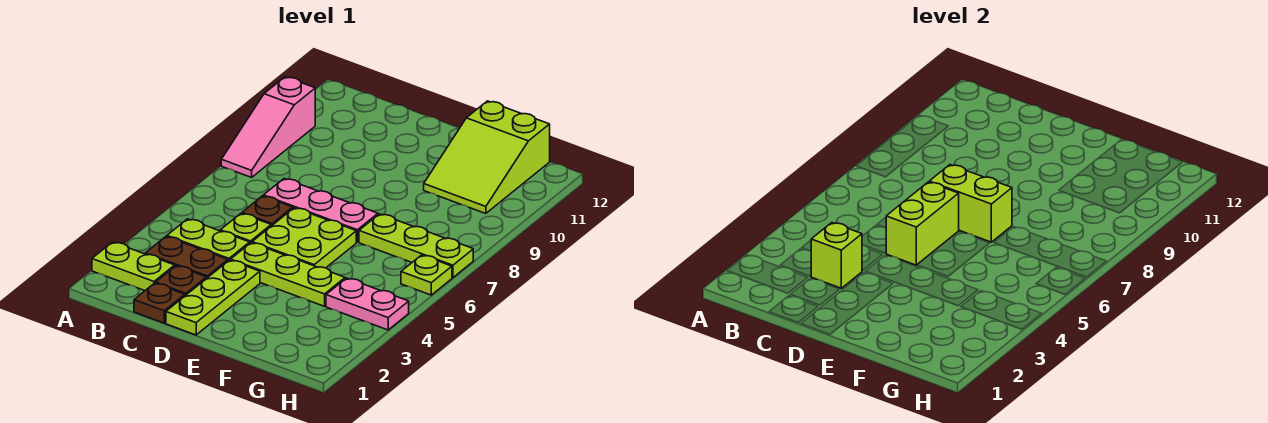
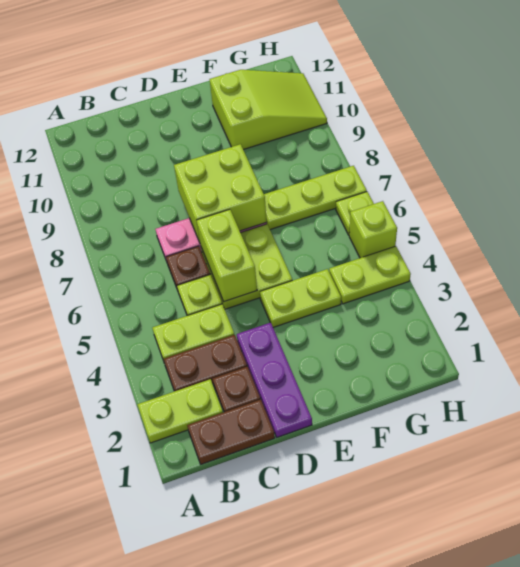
pink 1x3 slope [221,77,315,177] -> none
brown 1x1 plate [134,283,185,323] -> brown 1x2 plate [187,399,275,464]
lime 1x1 brick [811,223,862,288] -> lime 1x1 brick moved to [349,201,397,258]
lime 1x3 plate [166,260,260,335] -> purple 1x3 plate [237,323,312,437]
lime 1x3 plate [231,243,345,306] -> lime 1x2 plate [260,269,341,327]
lime 1x2 brick [929,165,1012,242] -> lime 2x2 brick [174,144,267,242]
lime 2x3 slope [424,101,550,214] -> lime 2x3 slope turned to [209,70,327,150]
pink 1x2 plate [326,278,409,330] -> lime 1x2 plate [329,246,411,304]

